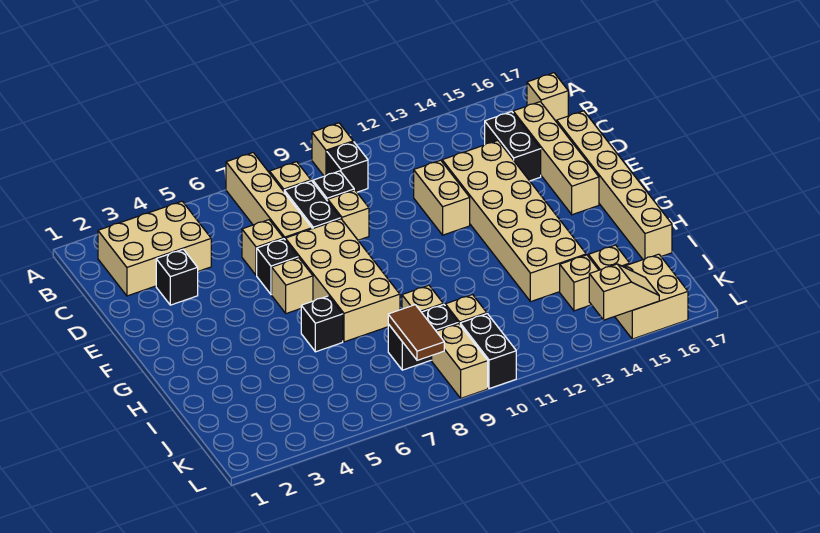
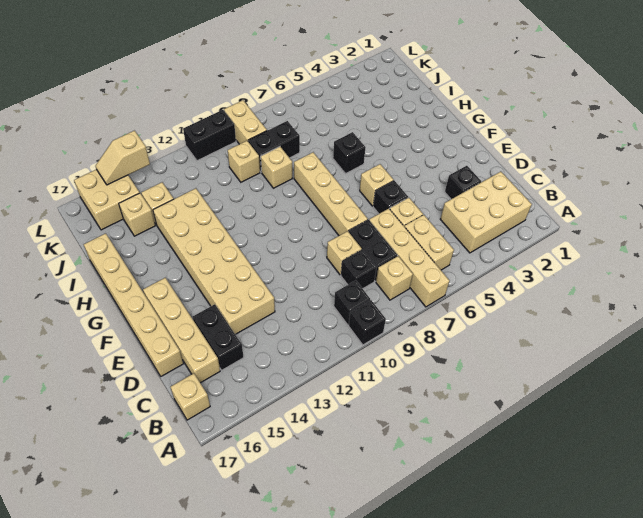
tan 1x1 brick [312,123,353,176] -> black 1x1 brick [349,300,386,345]
tan 1x2 brick [414,160,470,235] -> tan 1x2 brick moved to [404,215,454,270]
tan 2x4 brick [285,219,400,342] -> tan 1x4 brick [294,152,368,236]
brown 1x2 tile [388,305,444,360] -> none
black 1x2 brick [460,314,516,389] -> black 1x2 brick turned to [183,110,236,161]

